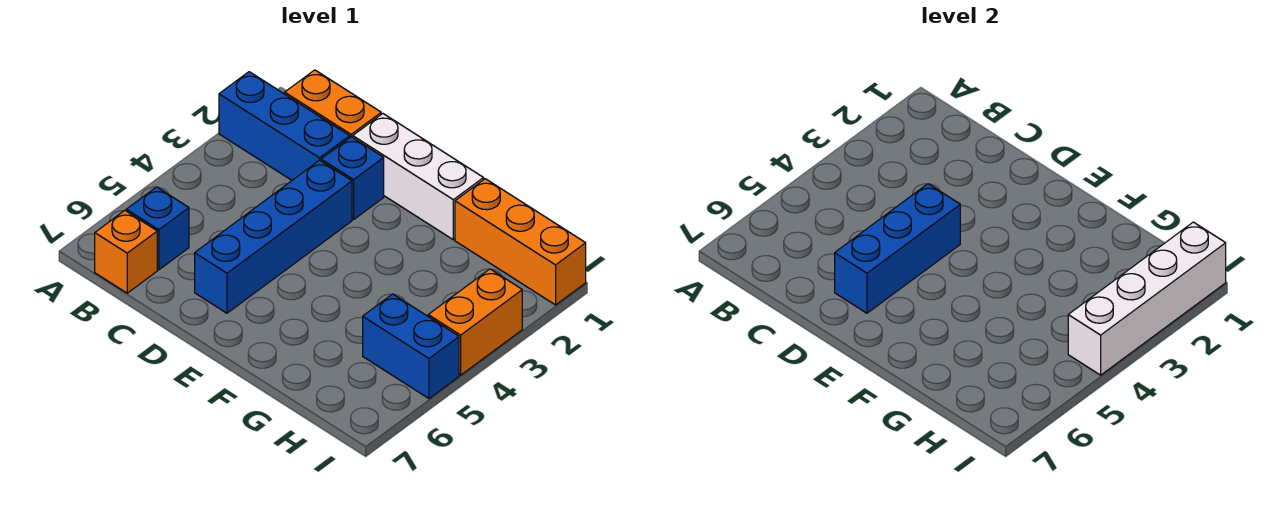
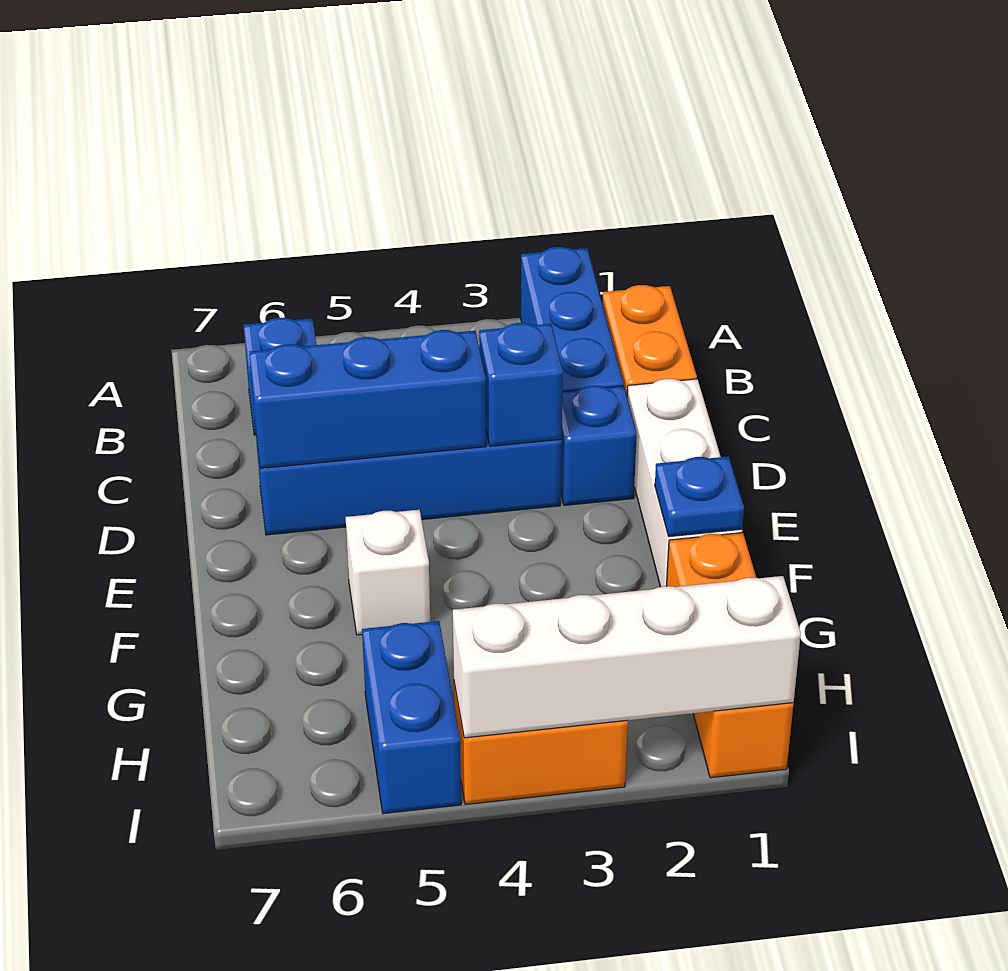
orange 1x1 brick [95,211,157,293] -> none
none -> blue 1x1 brick [479,323,563,446]
none -> blue 1x1 plate [655,456,744,537]
none -> white 1x1 brick [345,510,430,635]

